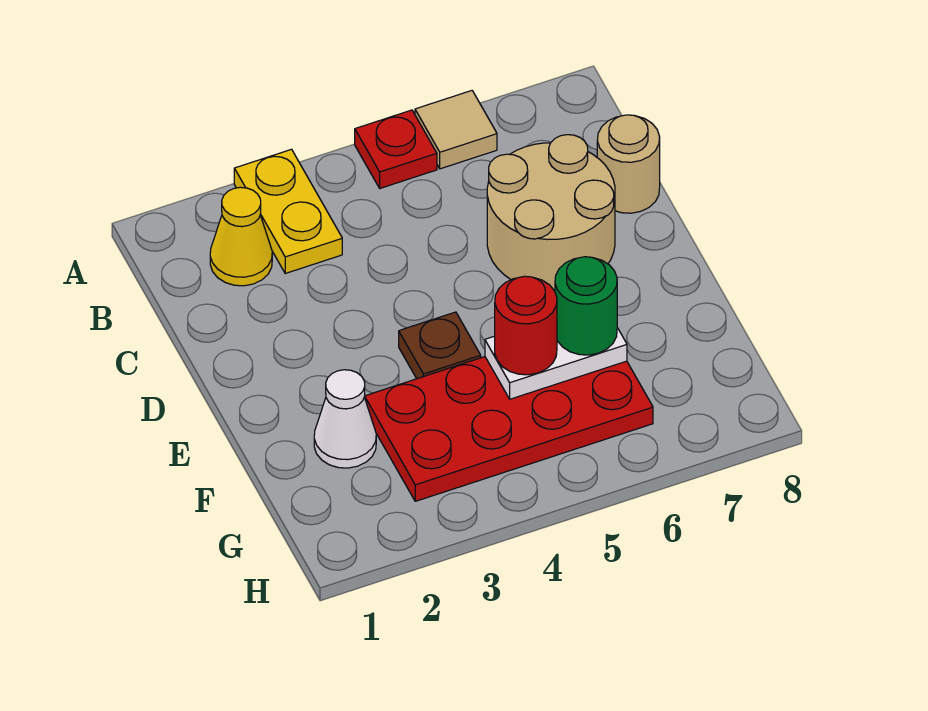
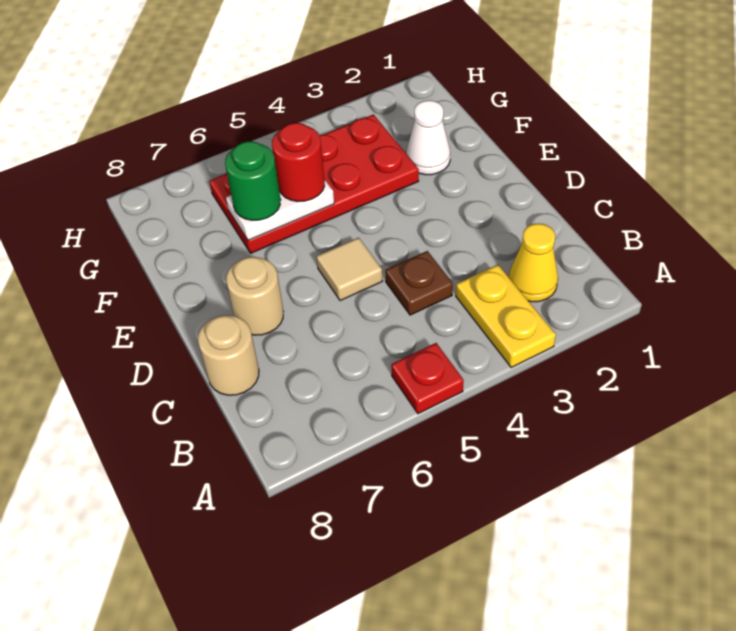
tan 1x1 tile [415,91,497,169] -> tan 1x1 tile moved to [316,238,382,301]
tan 2x2 round brick [487,135,615,290] -> tan 1x1 round brick [226,257,284,335]
brown 1x1 plate [399,312,481,379] -> brown 1x1 plate moved to [385,251,453,315]

